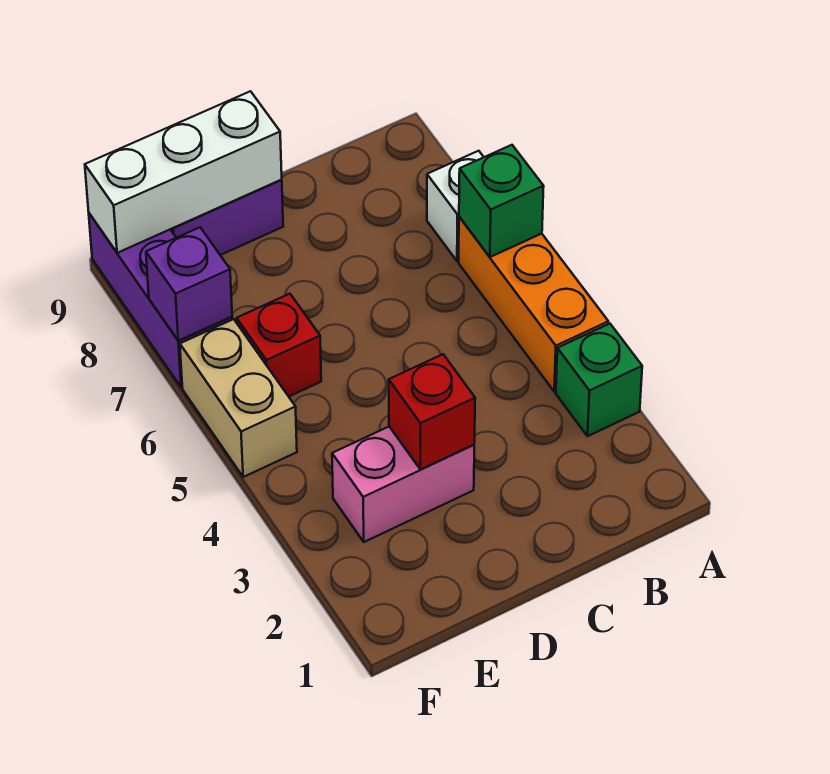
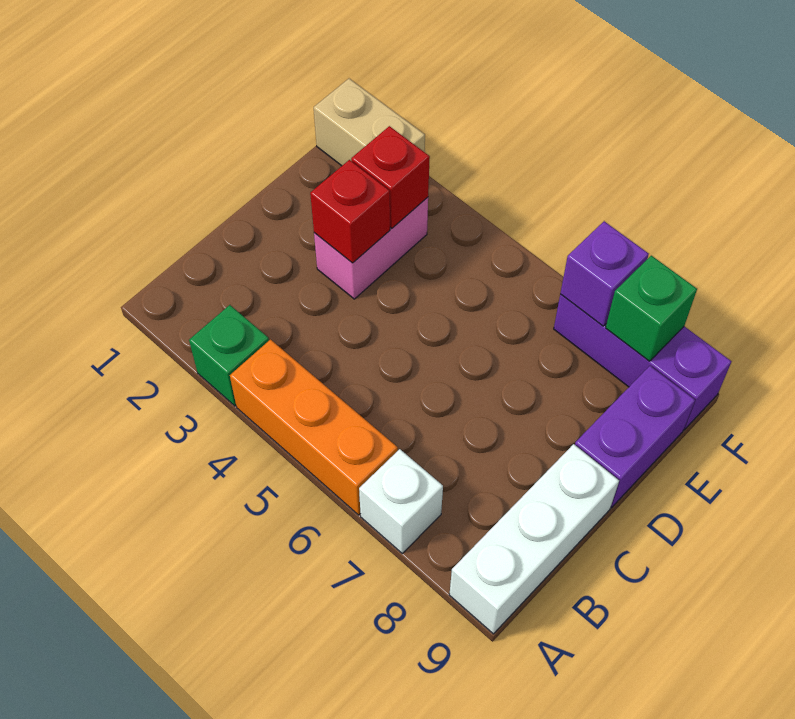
green 1x1 brick [459,145,544,257] -> green 1x1 brick moved to [606,256,697,361]
white 1x3 brick [85,91,282,253] -> white 1x3 brick moved to [449,444,619,634]
red 1x1 brick [237,294,321,396] -> red 1x1 brick moved to [351,126,430,228]
tan 1x2 brick [180,319,297,477] -> tan 1x2 brick moved to [314,79,425,166]

